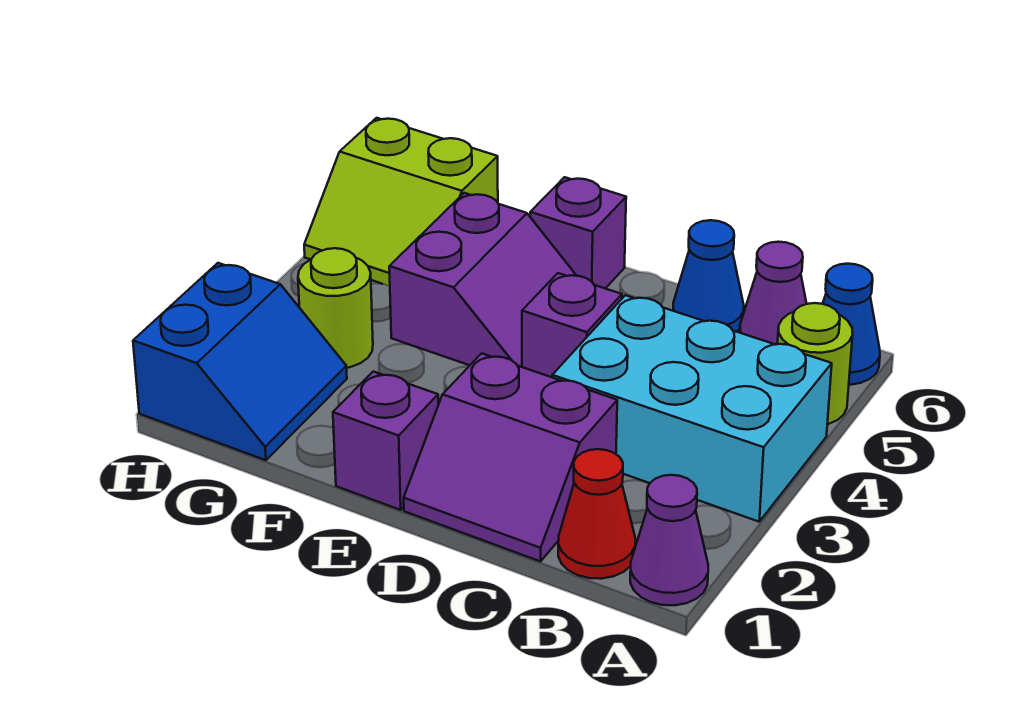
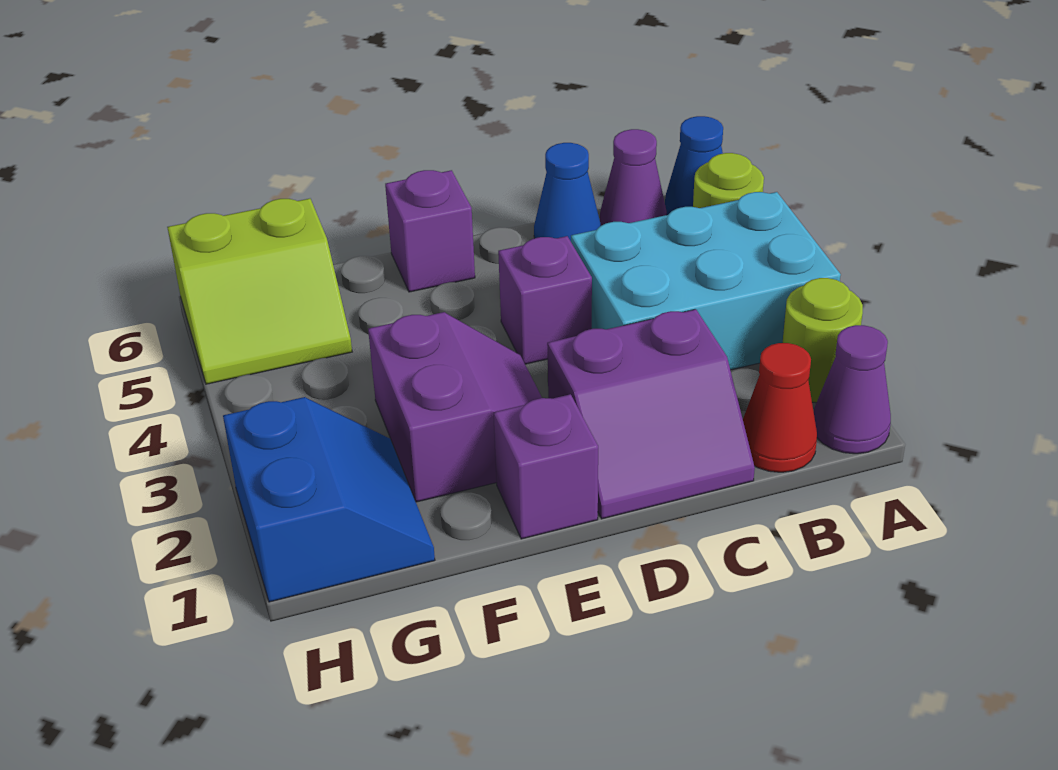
purple 2x2 slope [389,193,577,367] -> purple 2x2 slope moved to [368,312,542,502]
lime 1x1 round brick [298,248,373,368] -> lime 1x1 round brick moved to [782,278,863,403]

